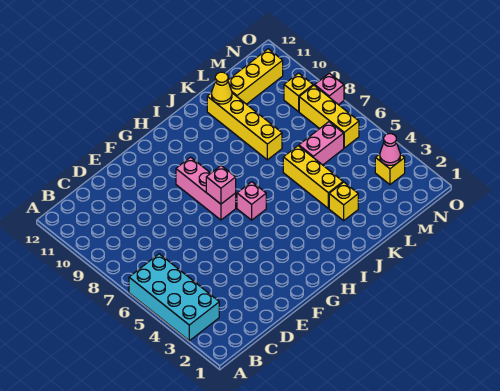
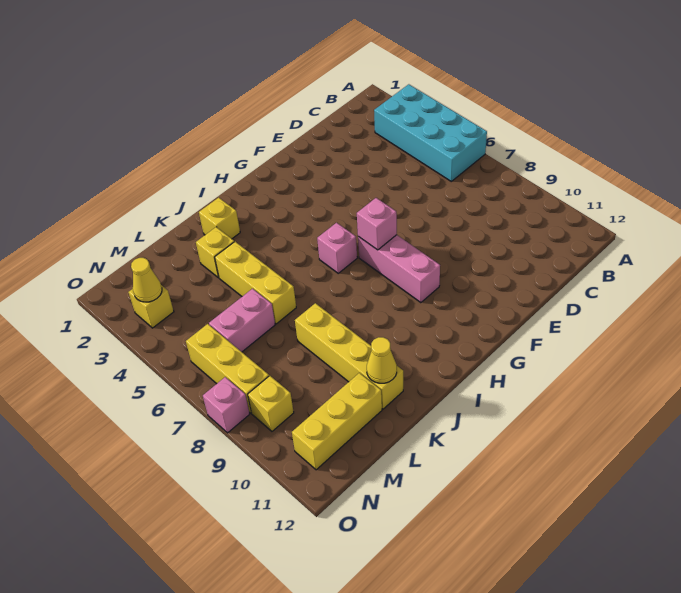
none -> yellow 1x1 brick [199,198,240,239]
pink 1x1 cone [380,134,400,165] -> yellow 1x1 cone [131,258,162,302]

